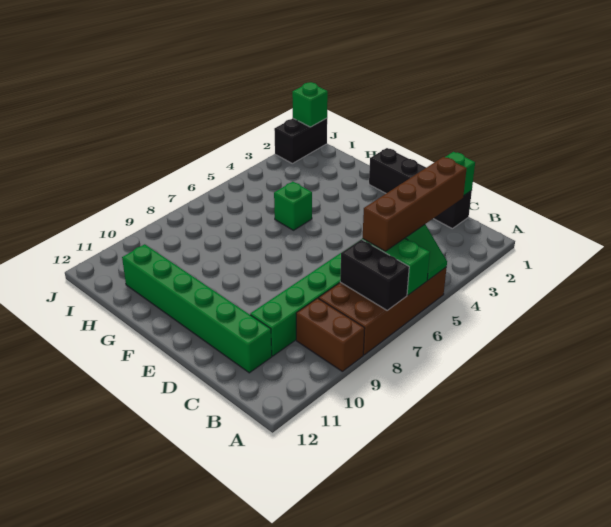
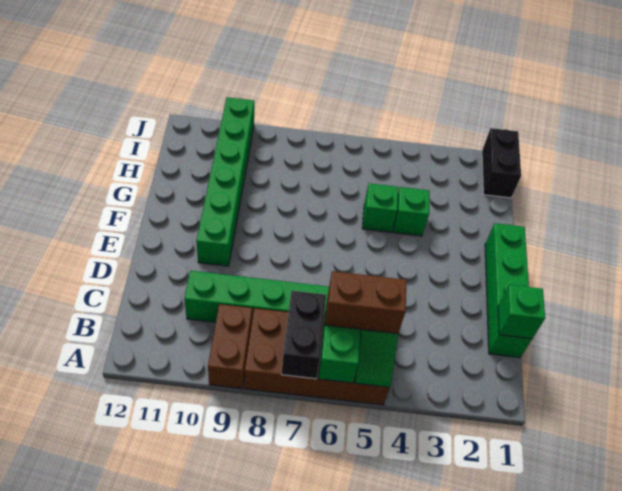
brown 1x4 brick [363,157,467,251] -> brown 1x2 brick [325,271,407,334]
black 1x4 brick [369,148,472,228] -> green 1x4 brick [485,223,532,358]
green 1x6 brick [122,244,272,373] -> green 1x6 brick moved to [196,97,254,266]
black 1x2 brick [274,118,327,163] -> black 1x2 brick turned to [482,128,521,198]
green 1x1 brick [292,82,328,127] -> green 1x1 brick moved to [393,187,429,236]

